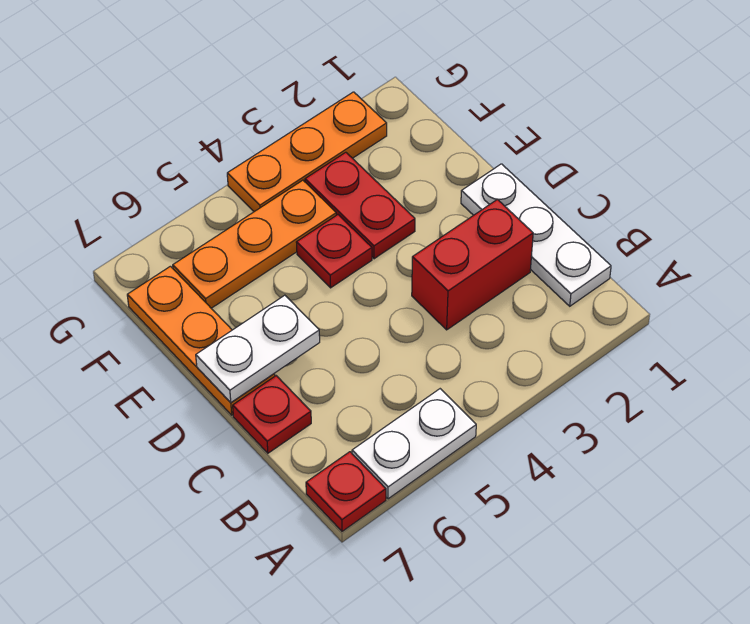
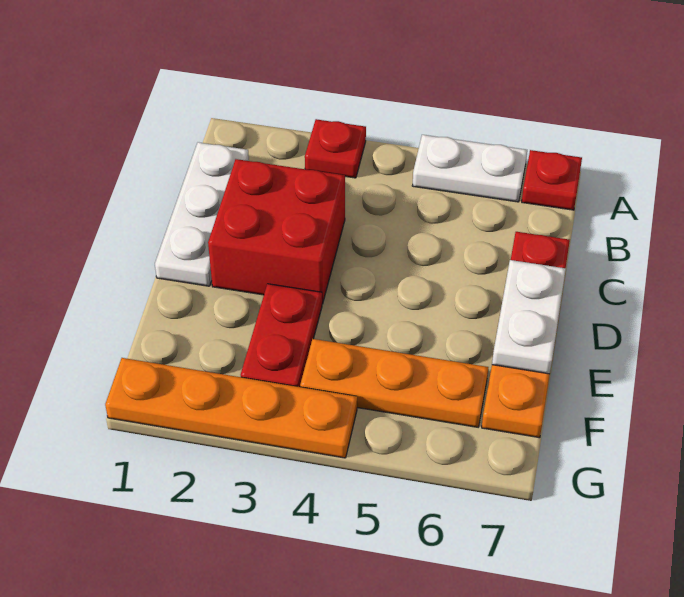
red 1x2 brick [412,199,533,330] -> red 2x2 brick [208,159,345,304]
white 1x2 plate [196,295,320,402] -> white 1x2 plate turned to [492,260,566,374]
red 1x1 plate [296,215,372,288] -> red 1x1 plate moved to [305,119,366,178]
orange 1x3 plate [227,92,387,212] -> orange 1x4 plate [105,358,357,458]

